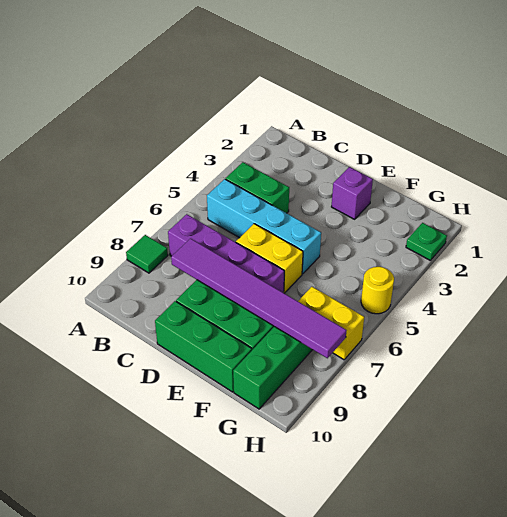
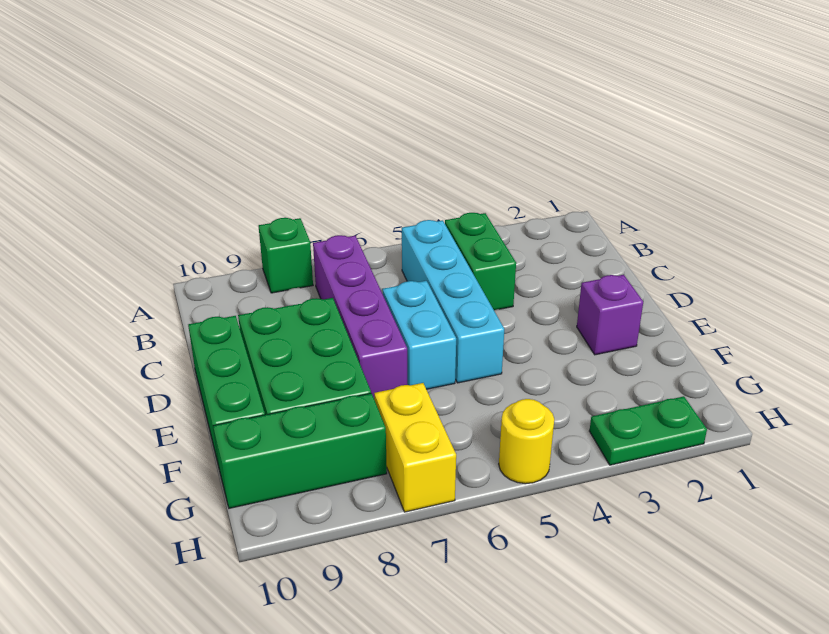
green 1x1 tile [126,235,168,273] -> green 1x1 brick [259,218,313,293]
purple 1x6 tile [171,238,347,358] -> none
yellow 1x2 brick [236,224,303,293] -> cyan 1x2 brick [382,281,456,389]
green 1x1 plate [406,223,447,260] -> green 1x2 plate [590,396,707,465]

